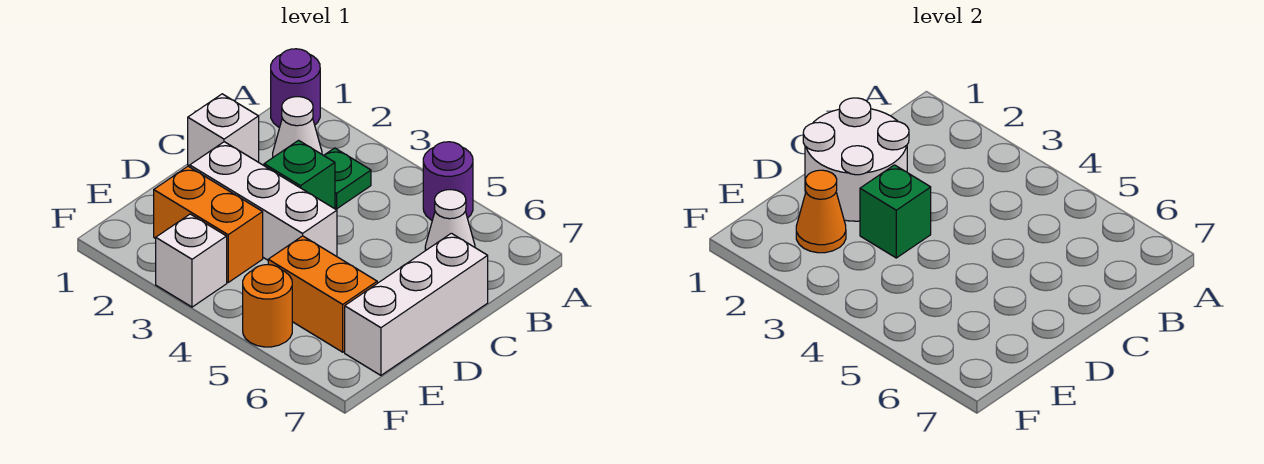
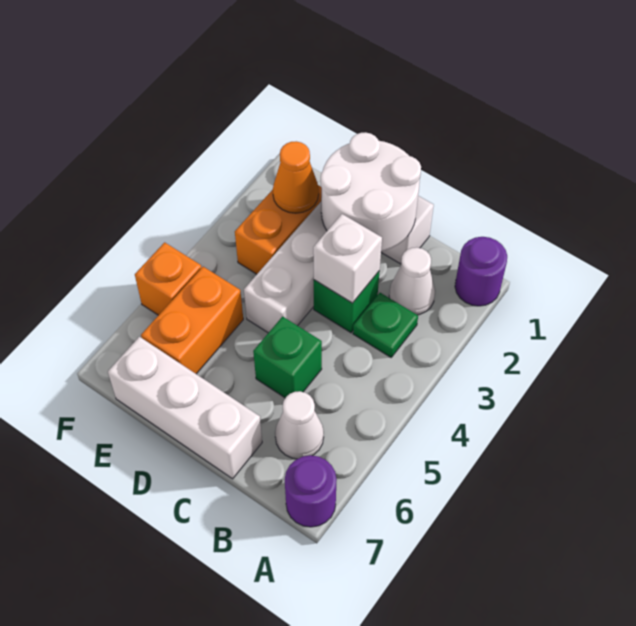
purple 1x1 round brick [423,142,473,220] -> purple 1x1 round brick moved to [285,455,337,527]
green 1x1 brick [860,165,931,258] -> green 1x1 brick moved to [253,316,322,398]
white 1x1 brick [156,214,227,307] -> white 1x1 brick moved to [313,214,382,303]
orange 1x1 round brick [243,265,292,347] -> orange 1x1 brick [135,242,201,315]

